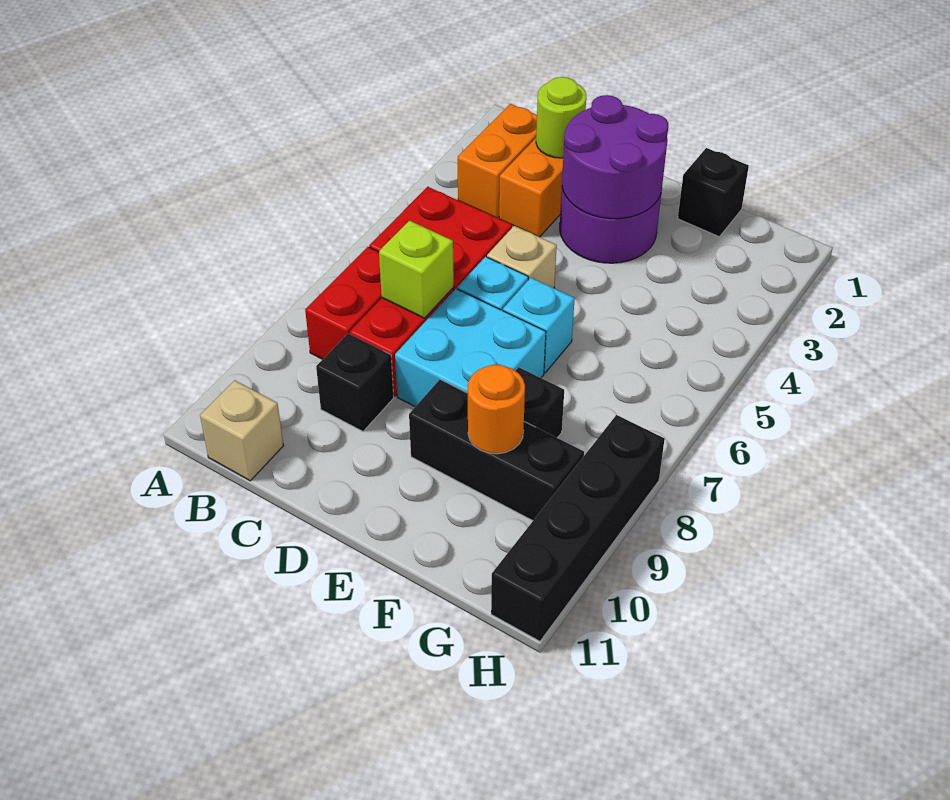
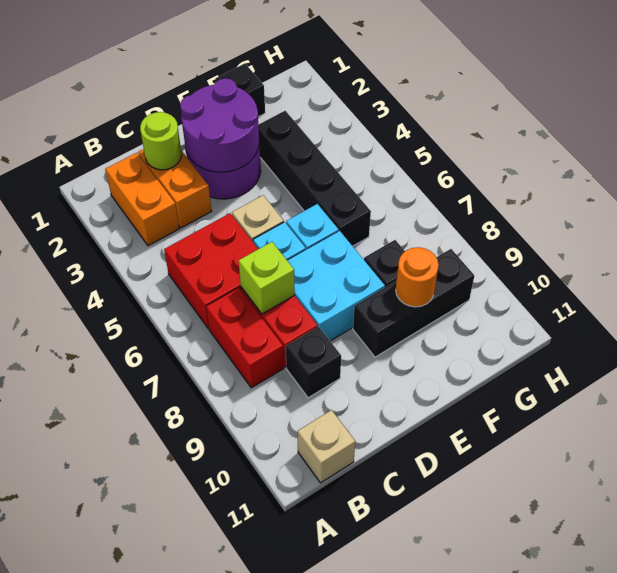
black 1x4 brick [491,415,665,641] -> black 1x4 brick moved to [258,111,371,246]

